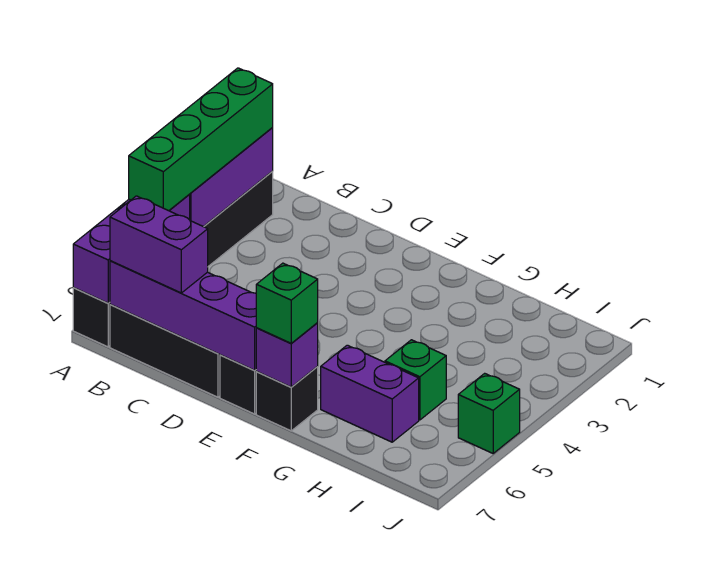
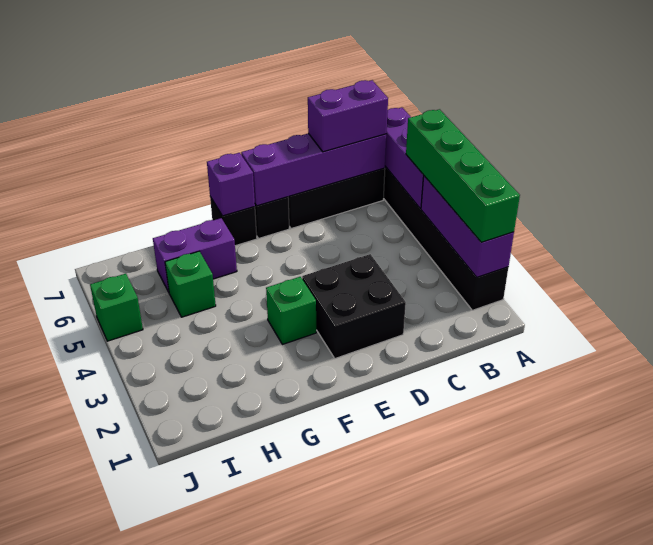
none -> black 2x2 brick [302,254,406,358]
green 1x1 brick [256,263,318,343] -> green 1x1 brick moved to [266,277,316,344]

